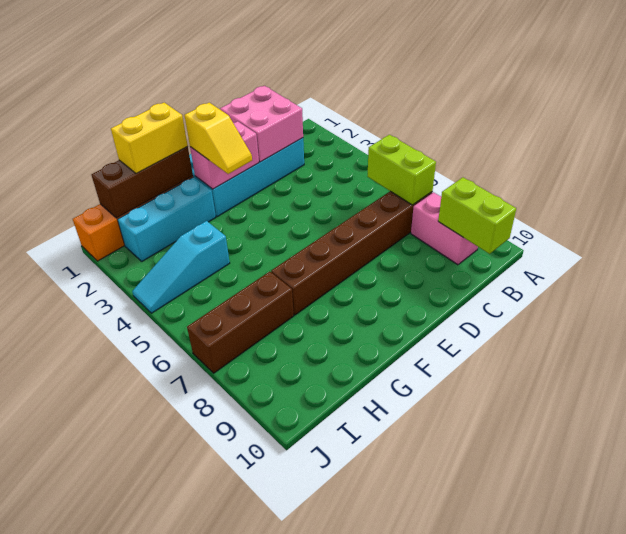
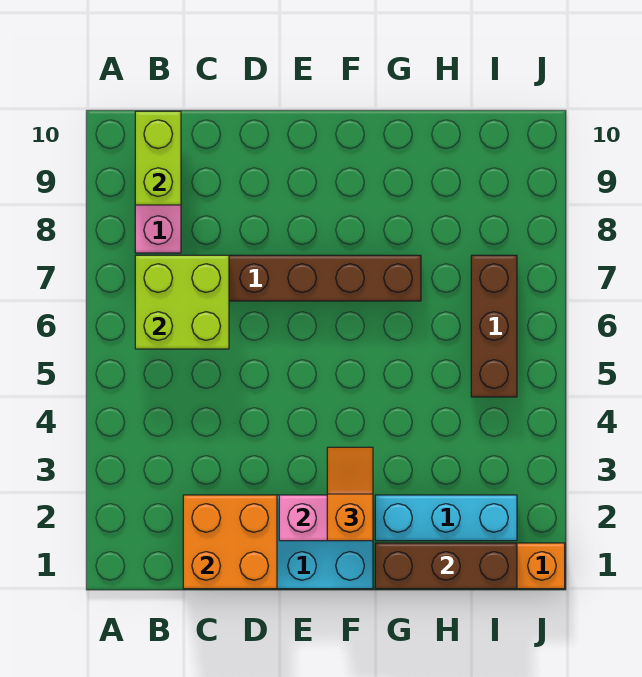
lime 1x2 brick [368,135,436,205] -> lime 2x2 brick [135,255,229,349]
pink 2x2 brick [220,86,303,162] -> orange 2x2 brick [183,495,277,589]
yellow 1x2 slope [184,103,252,174] -> orange 1x2 slope [327,447,373,541]
yellow 1x2 brick [111,103,188,174] -> none
cyan 1x3 slope [132,221,230,313] -> none
brown 1x3 brick [187,272,294,373] -> brown 1x3 brick turned to [471,255,517,397]

